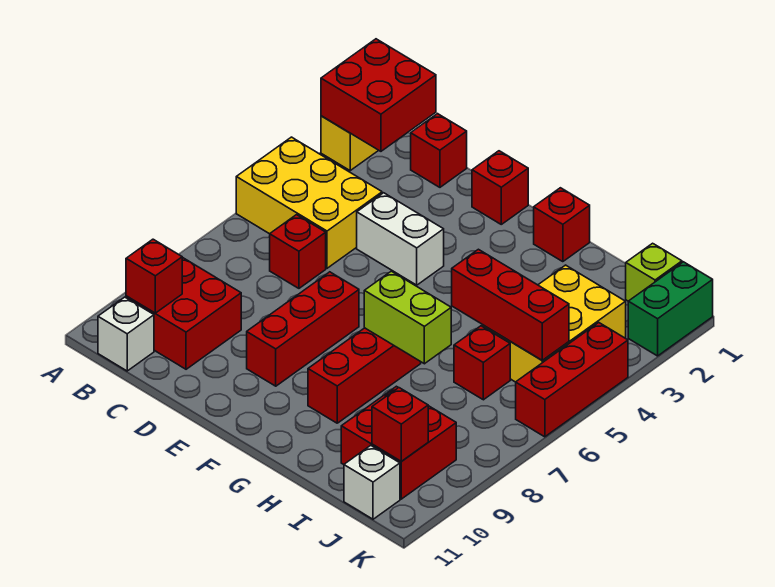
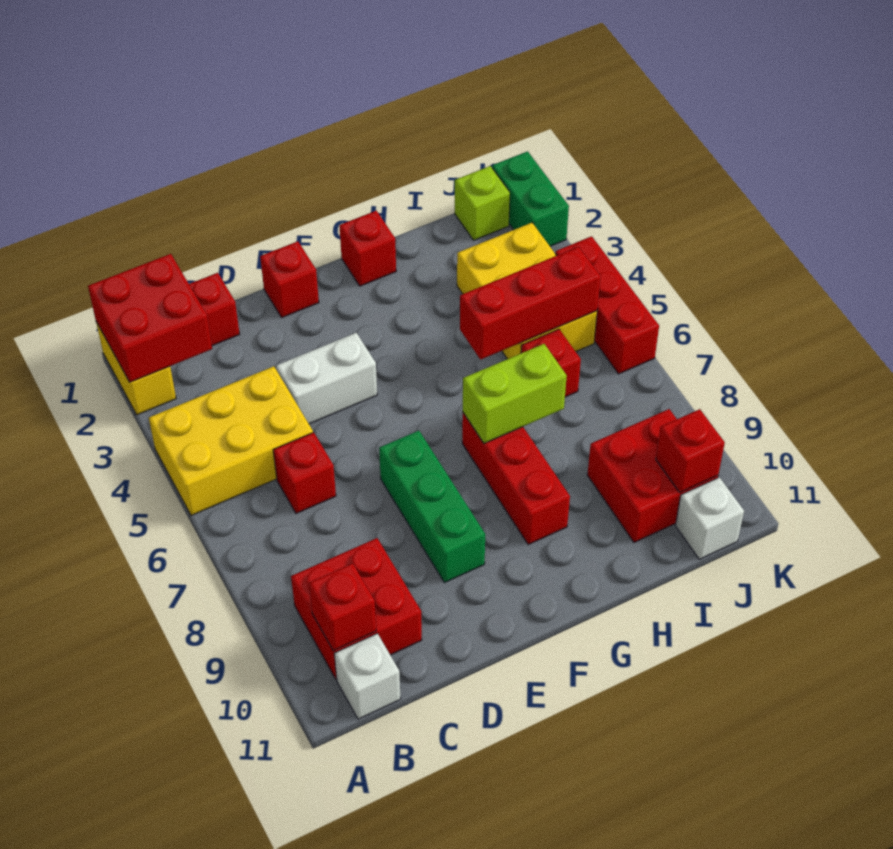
red 1x3 brick [247,272,359,386] -> green 1x3 brick [379,431,485,583]

